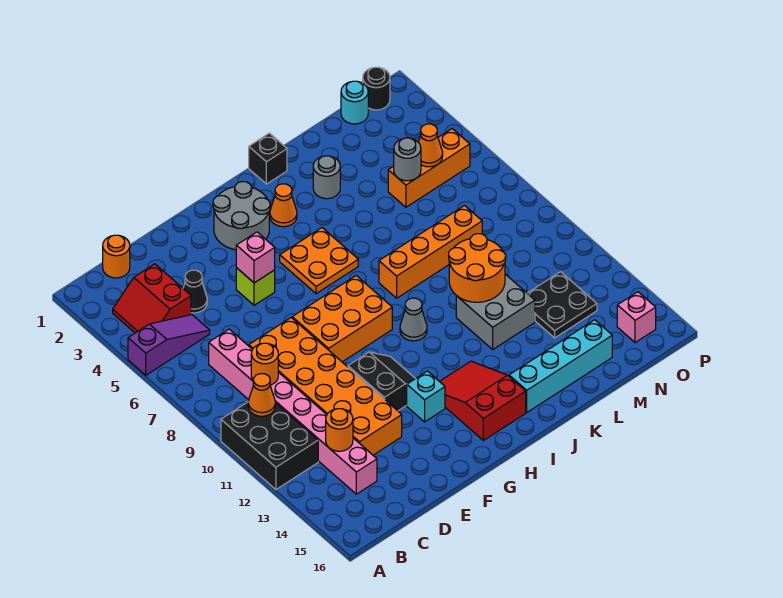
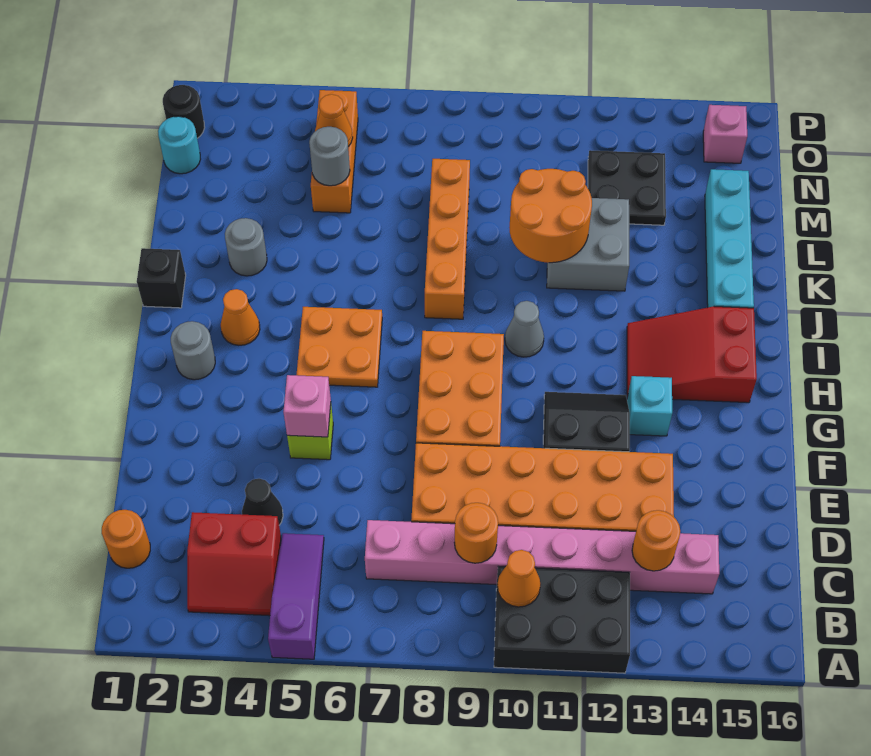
grey 2x2 round brick [213,182,270,250] -> grey 1x1 round brick [171,321,215,380]

